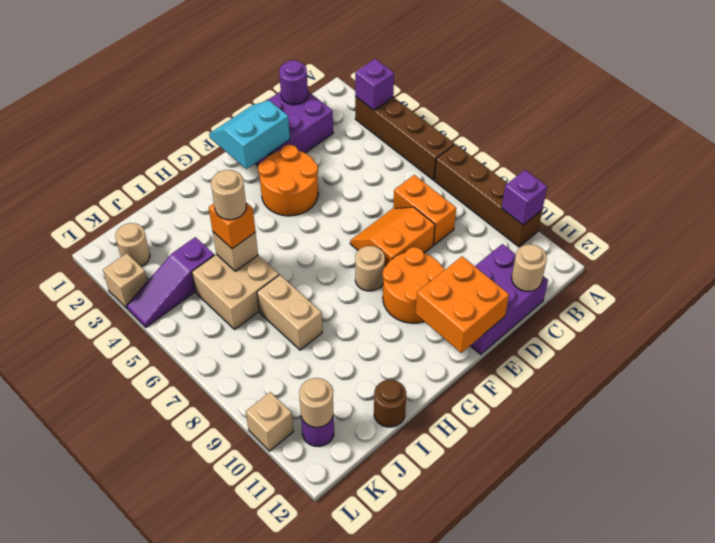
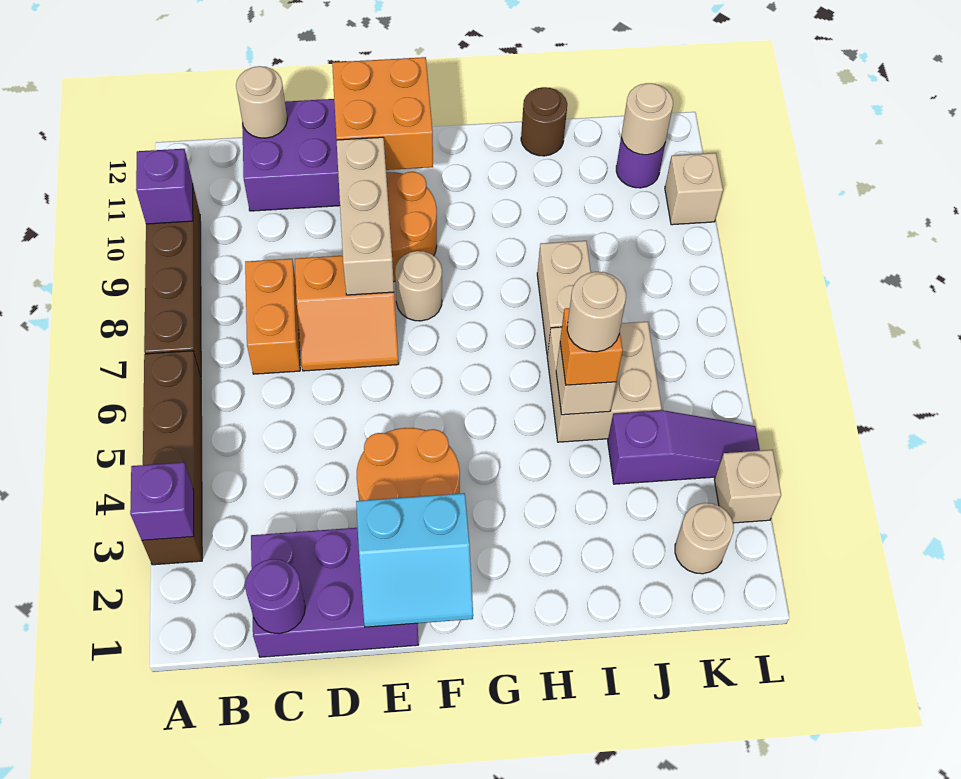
none -> tan 1x3 brick [337,137,394,295]

